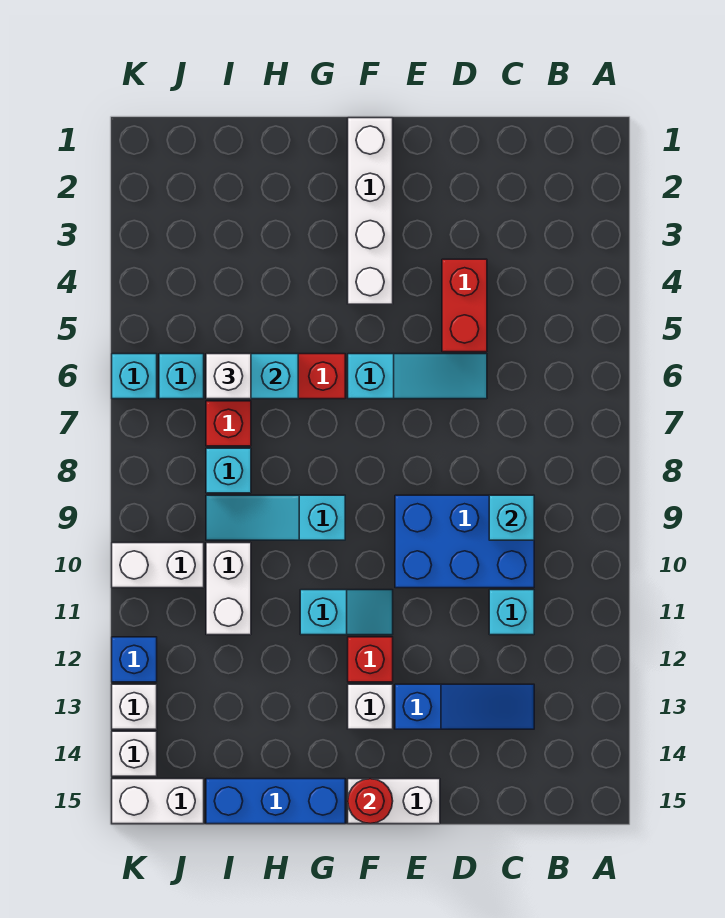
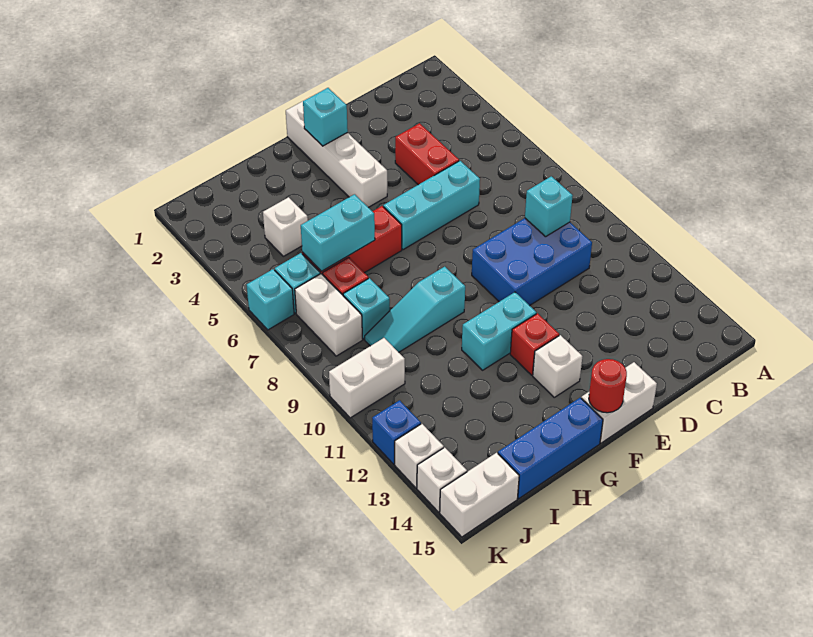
cyan 1x1 brick [489,590,534,635] -> cyan 1x1 brick moved to [303,88,348,146]
blue 1x3 slope [395,684,534,729] -> none
cyan 1x3 slope [348,354,487,399] -> cyan 1x3 brick [383,161,480,250]
cyan 1x2 slope [300,590,393,635] -> cyan 1x2 brick [462,292,536,370]
white 1x1 brick [206,354,251,399] -> white 1x1 brick moved to [263,197,308,256]
white 1x2 brick [206,543,251,635] -> white 1x2 brick moved to [295,274,363,356]

